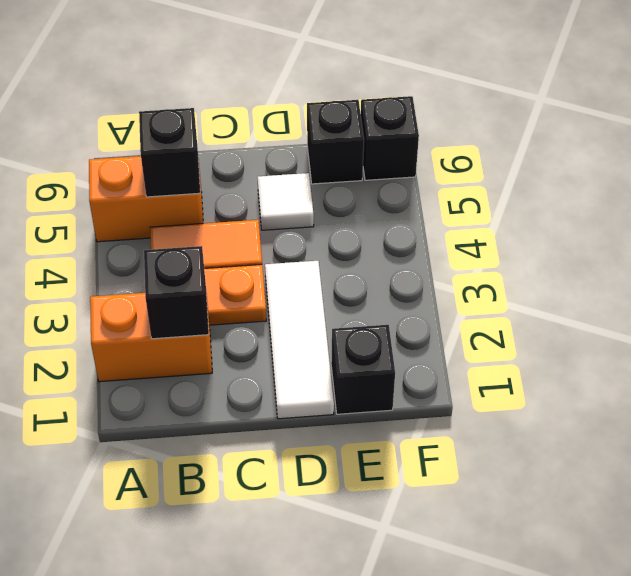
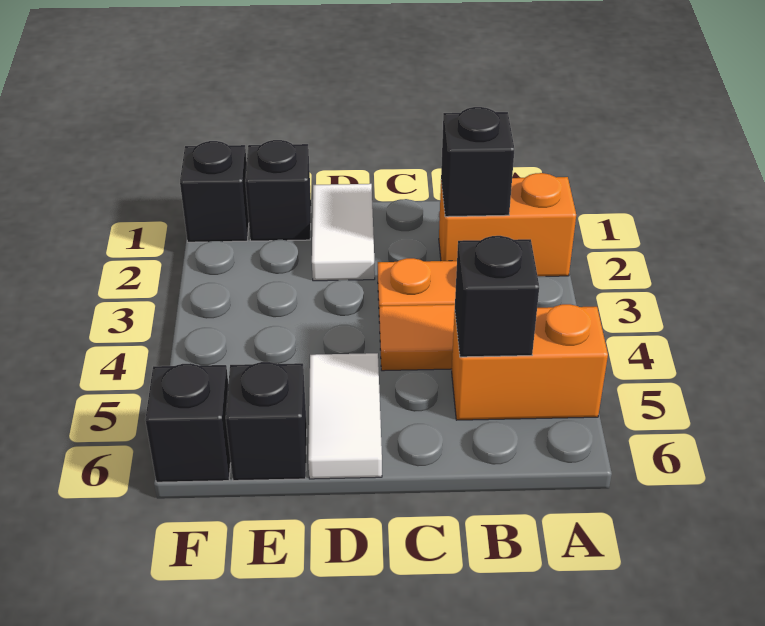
white 1x3 tile [265,261,334,419] -> white 1x2 tile [312,184,375,281]
white 1x1 tile [258,173,314,230] -> white 1x2 tile [308,353,382,479]
none -> black 1x1 brick [180,141,249,242]

